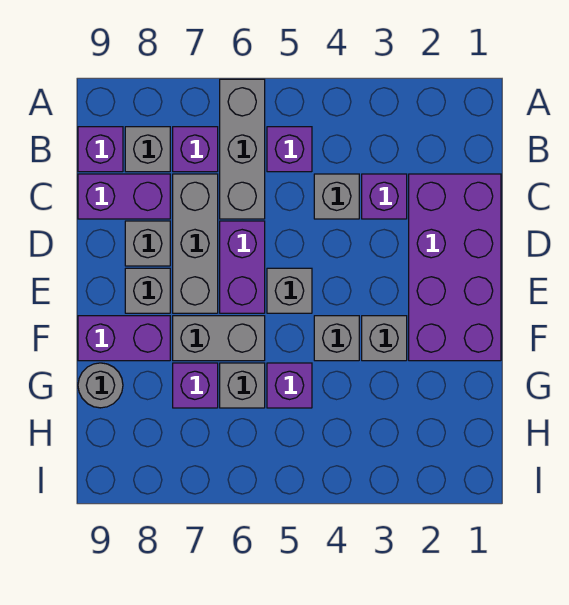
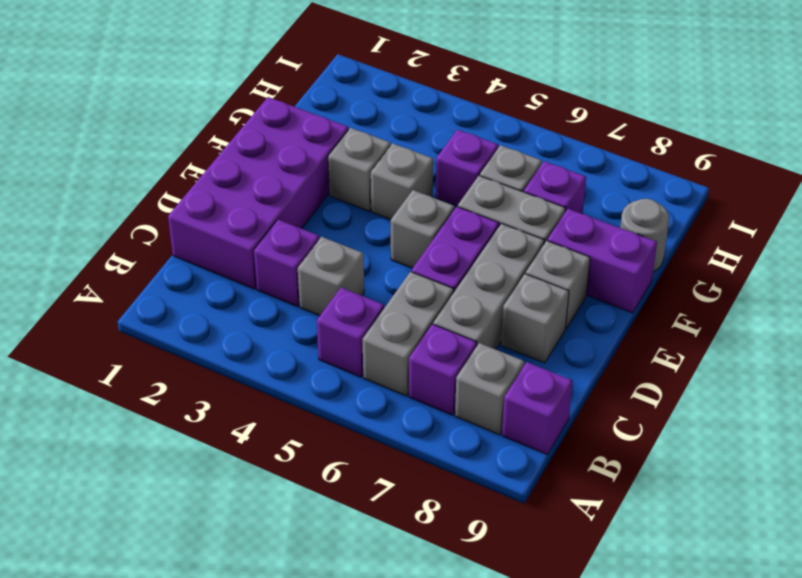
grey 1x3 brick [220,79,265,219] -> grey 1x2 brick [363,272,454,396]
purple 1x2 brick [78,174,170,219] -> none

